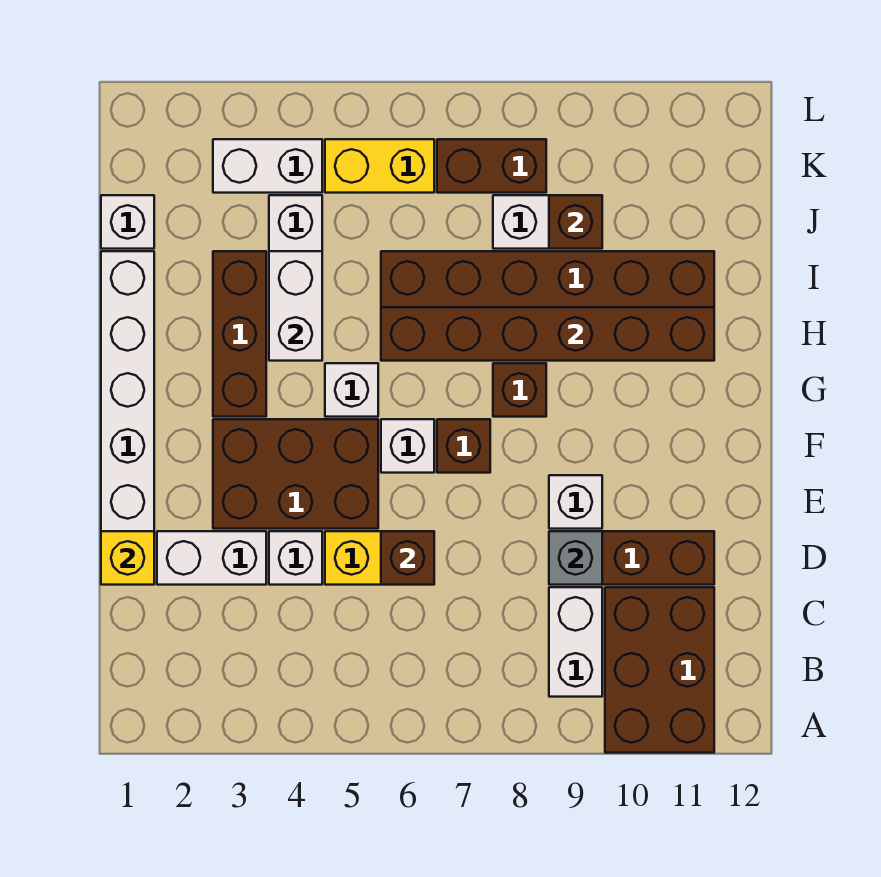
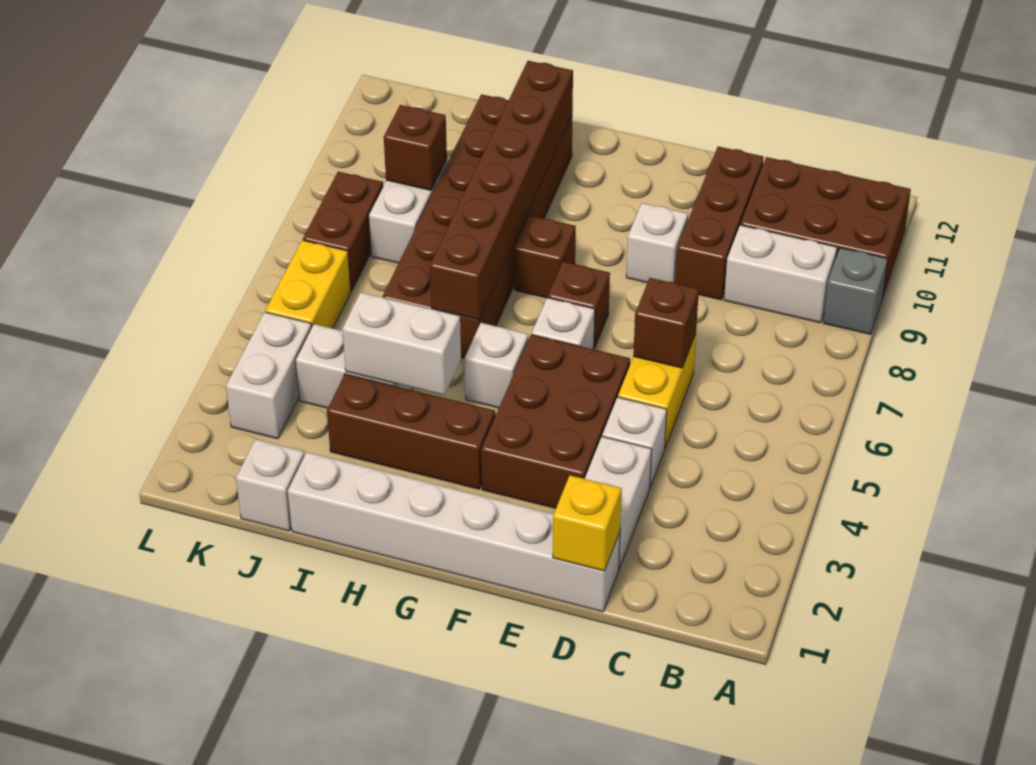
grey 1x1 brick [549,531,602,585] -> grey 1x1 brick moved to [823,248,888,334]

